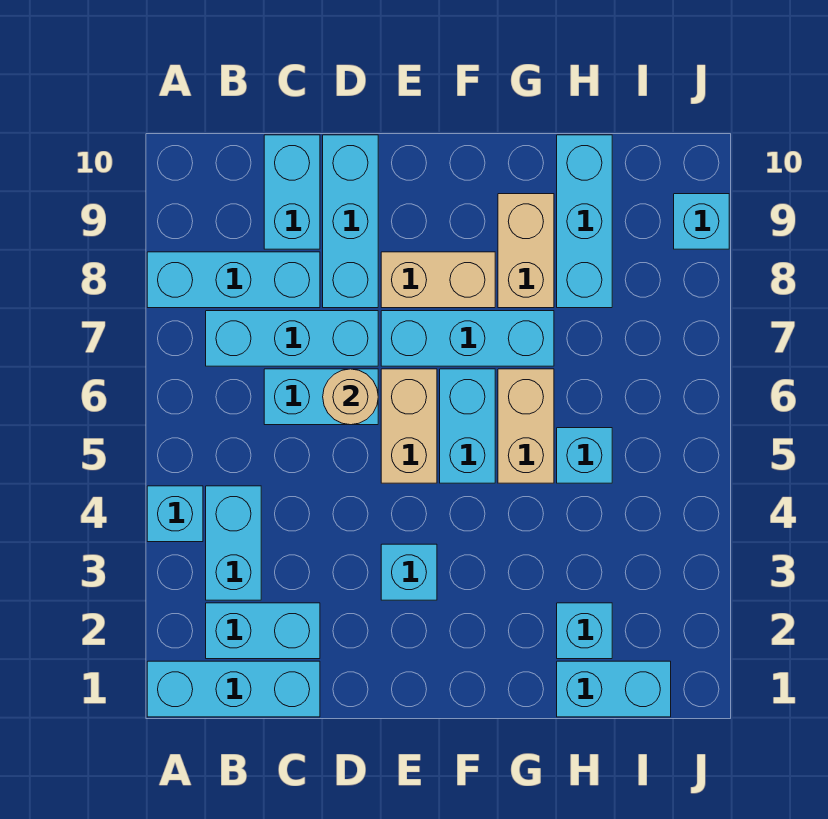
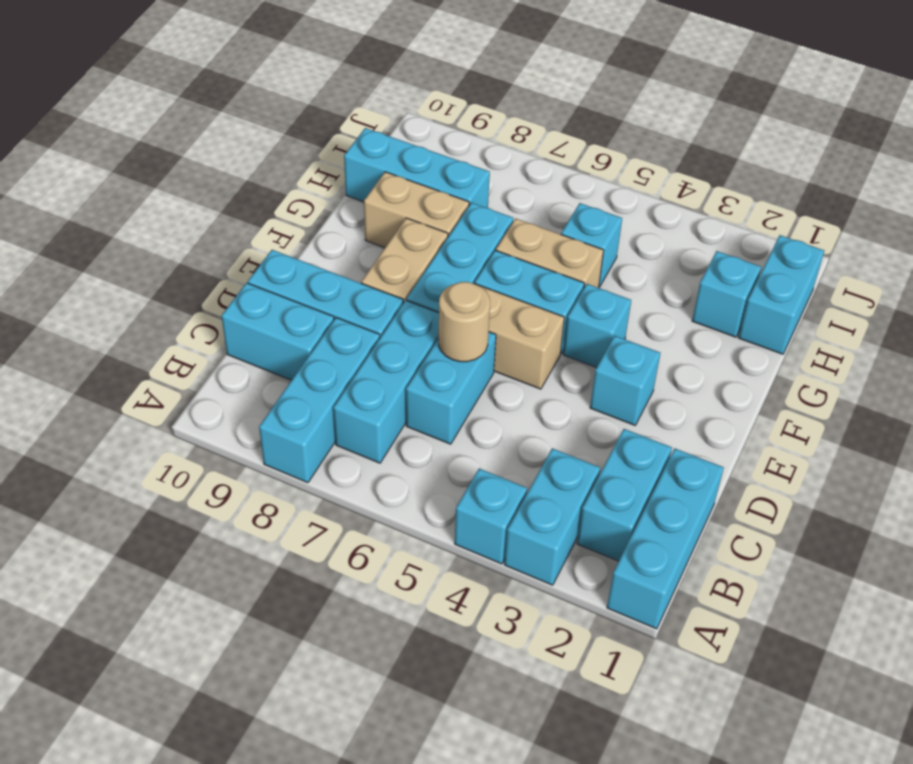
cyan 1x2 brick [206,486,261,600] -> cyan 1x2 brick turned to [505,448,600,585]
cyan 1x1 brick [674,194,729,249] -> cyan 1x1 brick moved to [563,284,631,368]

